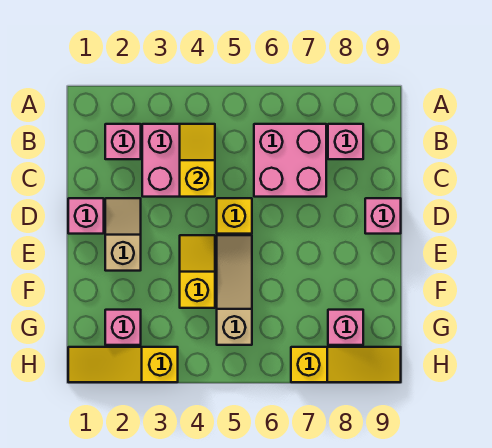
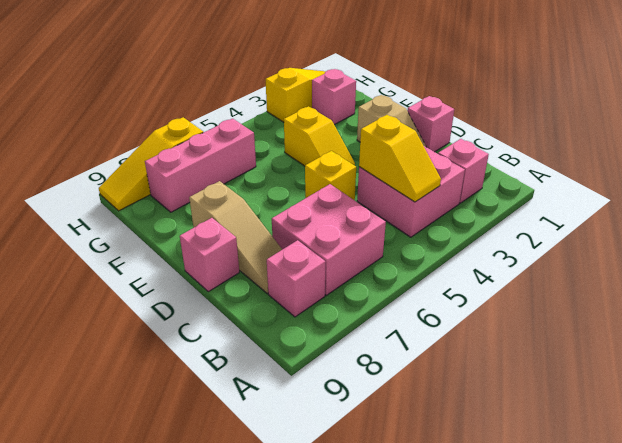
tan 1x3 slope [217,235,252,345] -> tan 1x3 slope moved to [189,181,282,294]
pink 1x1 brick [328,310,363,345] -> pink 1x3 brick [145,119,256,212]

